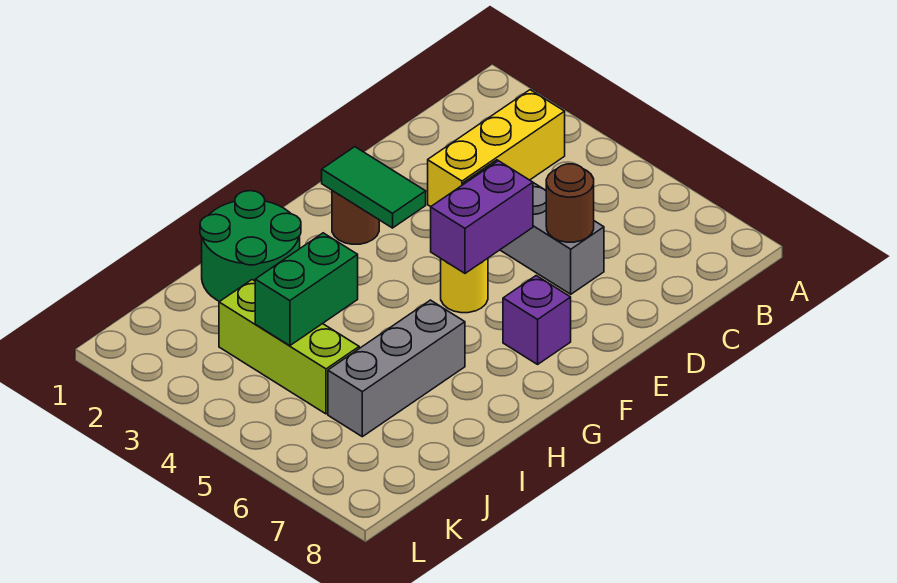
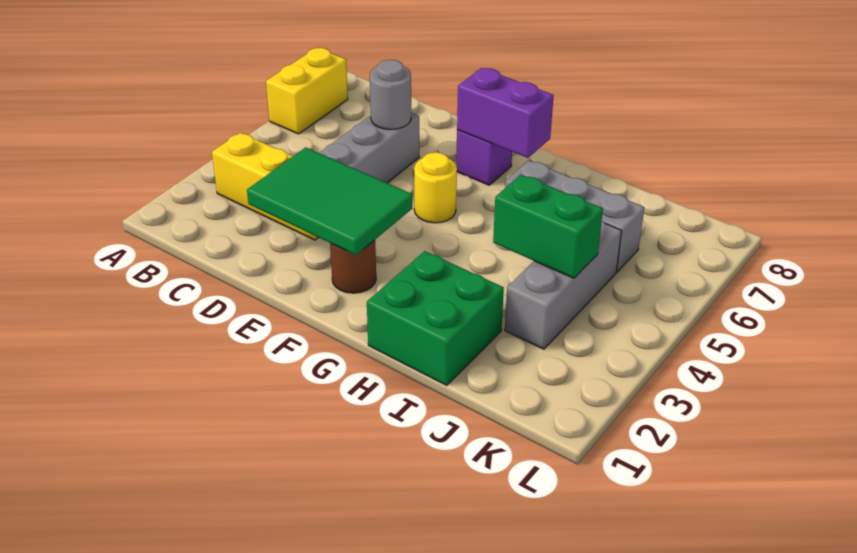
none -> yellow 1x2 brick [266,48,348,134]
brown 1x1 round brick [546,164,594,242] -> grey 1x1 round brick [370,60,411,129]
purple 1x2 brick [431,161,533,273] -> purple 1x2 brick moved to [457,68,554,158]
green 1x2 tile [322,147,426,228] -> green 2x3 tile [247,147,412,255]
green 2x2 round brick [200,191,301,302] -> green 2x2 brick [367,251,504,385]
lime 1x3 brick [219,280,359,414] -> grey 1x3 brick [505,221,621,349]

